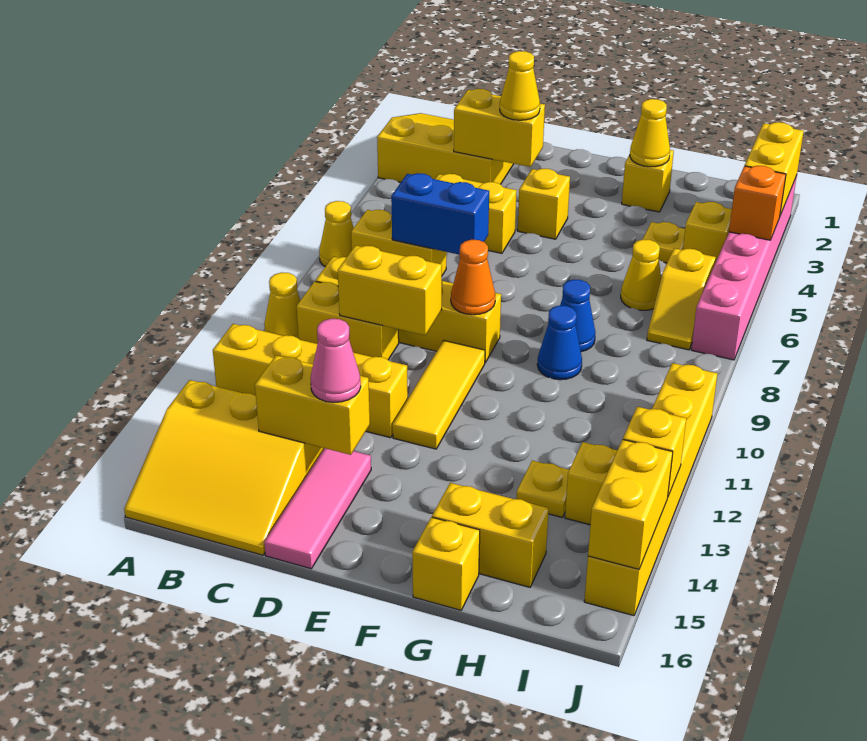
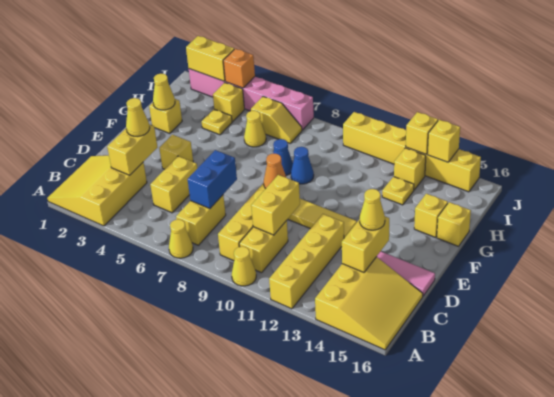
pink 1x1 cone [310,319,361,402] -> yellow 1x1 cone [360,189,385,230]
yellow 1x2 brick [432,483,549,587] -> yellow 1x1 brick [414,194,448,237]
yellow 1x2 brick [588,440,673,569] -> yellow 1x1 brick [427,120,460,162]

